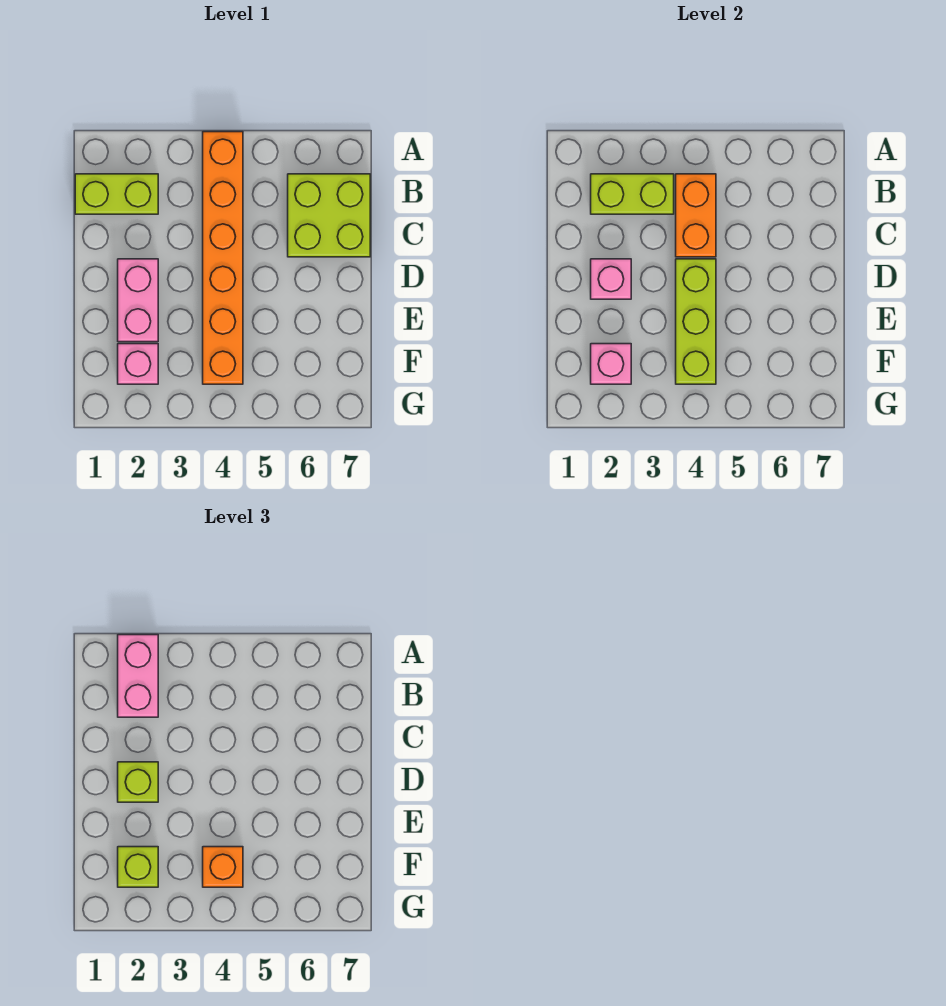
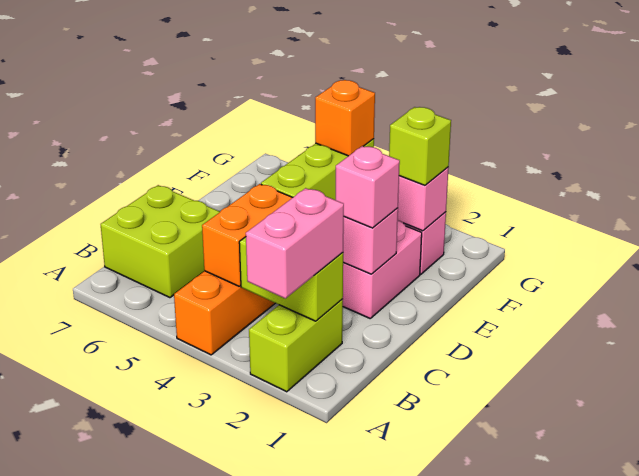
lime 1x2 brick [75,174,158,214] -> lime 1x2 brick turned to [249,299,343,392]
lime 1x1 brick [118,762,158,802] -> pink 1x1 brick [336,146,400,228]

